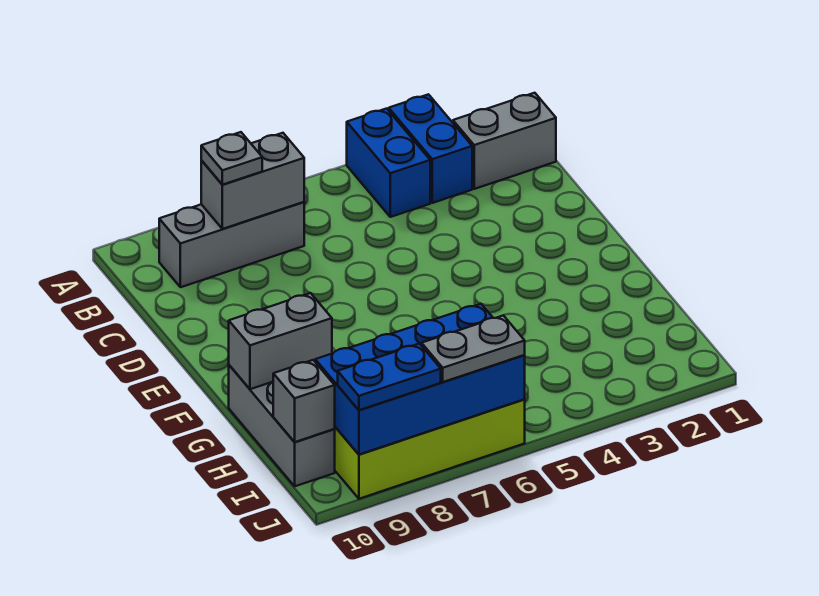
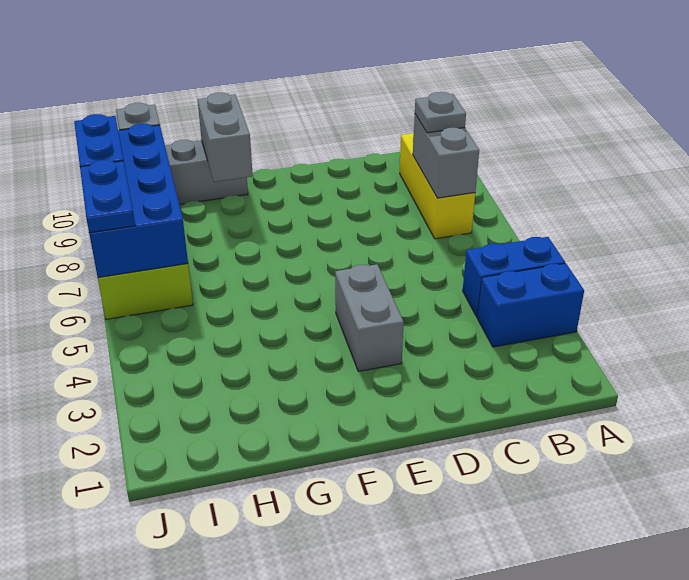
grey 1x2 brick [453,93,556,189] -> grey 1x2 brick moved to [335,264,404,371]
grey 1x3 brick [159,202,304,287] -> yellow 1x3 brick [400,133,475,239]
grey 1x2 plate [422,315,525,382] -> blue 1x2 plate [80,160,135,233]

